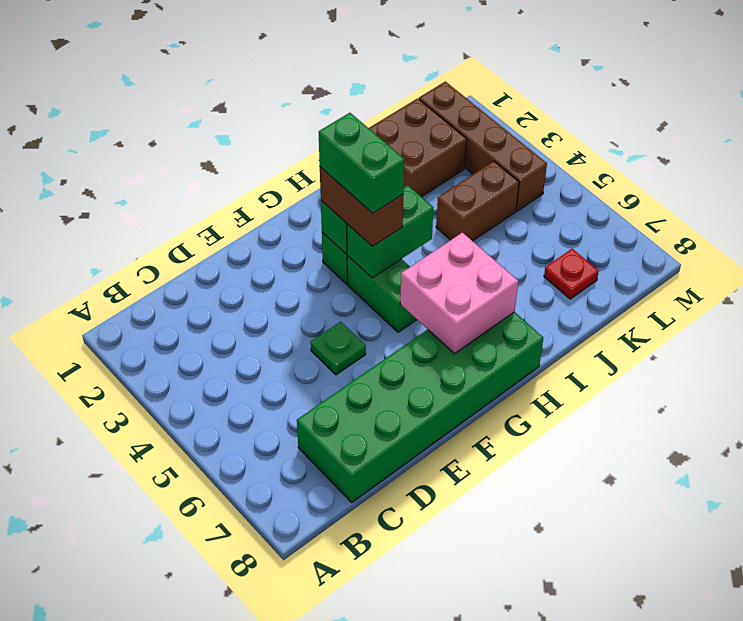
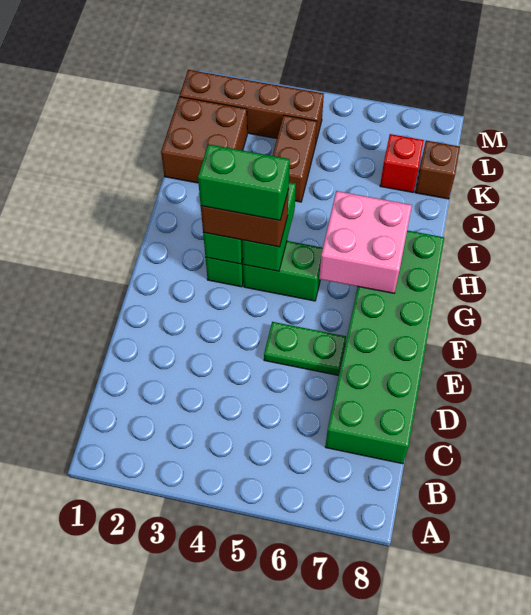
green 1x1 plate [311,322,366,375] -> green 1x2 plate [264,322,346,375]
red 1x1 plate [544,249,599,299] -> red 1x1 brick [380,134,424,192]
none -> brown 1x1 brick [415,141,460,199]

